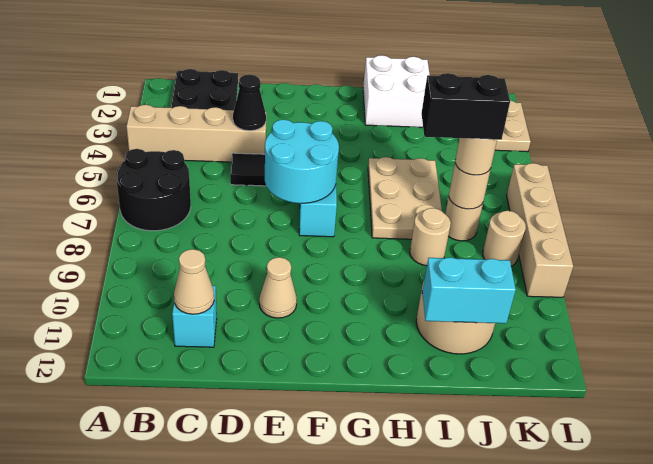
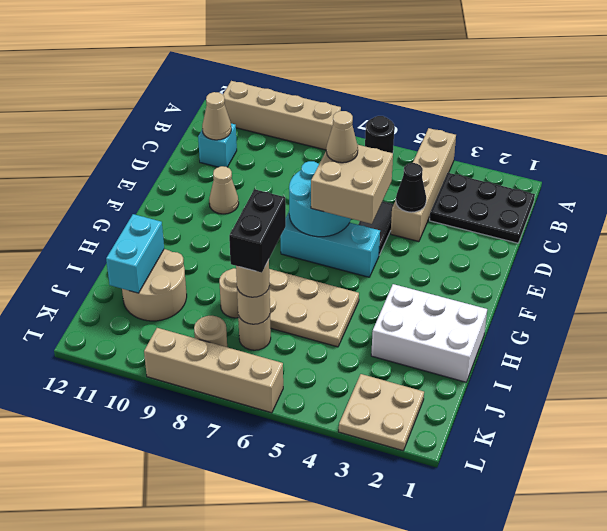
black 2x2 round brick [116,149,191,231] -> black 1x1 round brick [365,116,394,153]
none -> tan 1x4 brick [223,81,341,150]
none -> tan 2x2 brick [311,145,393,224]
none -> tan 1x1 cone [326,111,358,163]
white 2x2 brick [363,55,430,127] -> white 2x3 brick [371,284,487,382]

